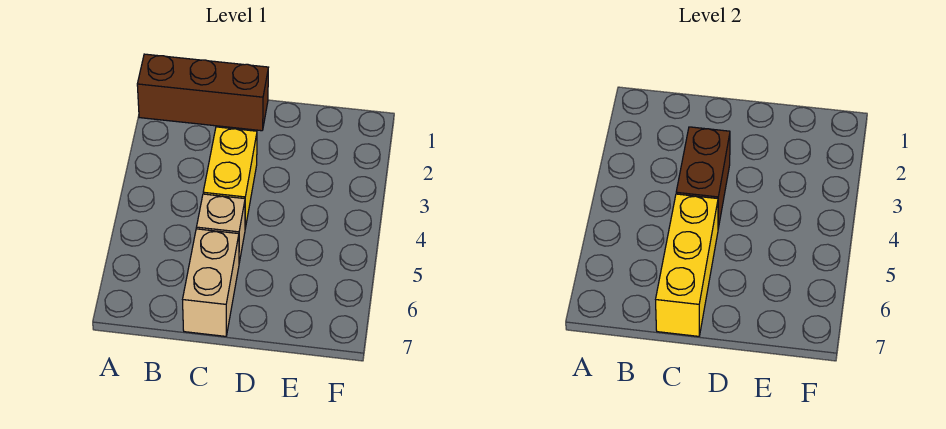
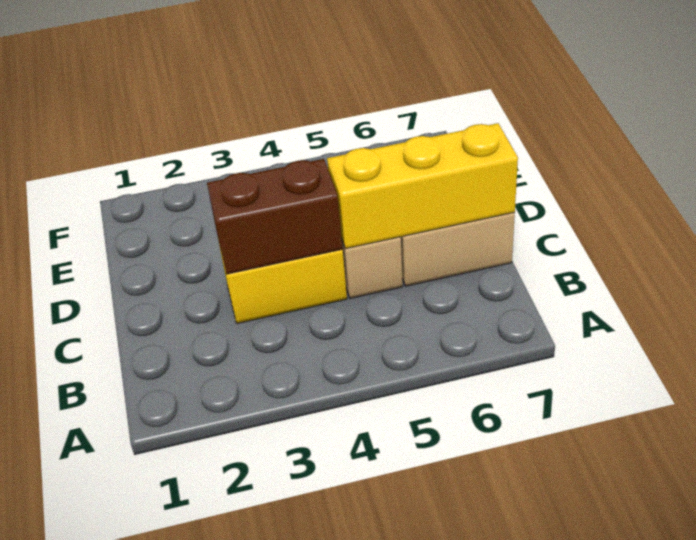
brown 1x3 brick [137,54,268,131] -> none

